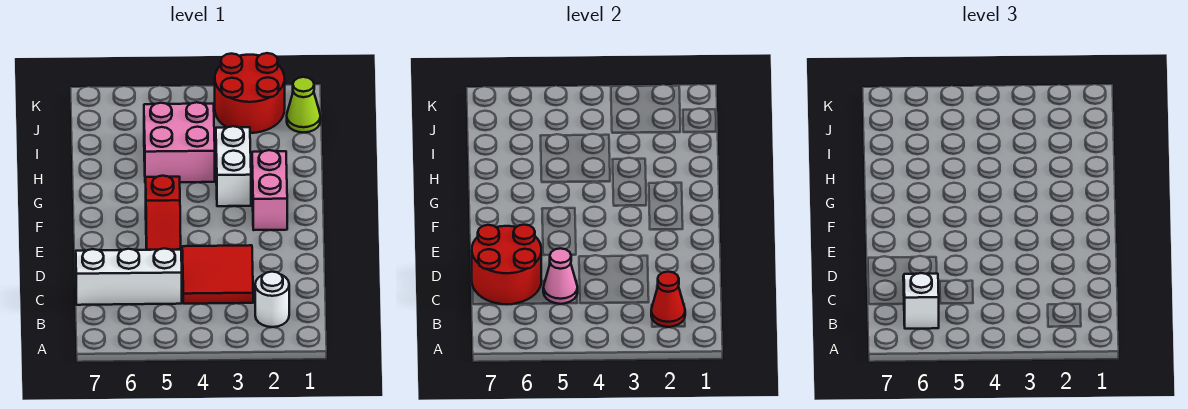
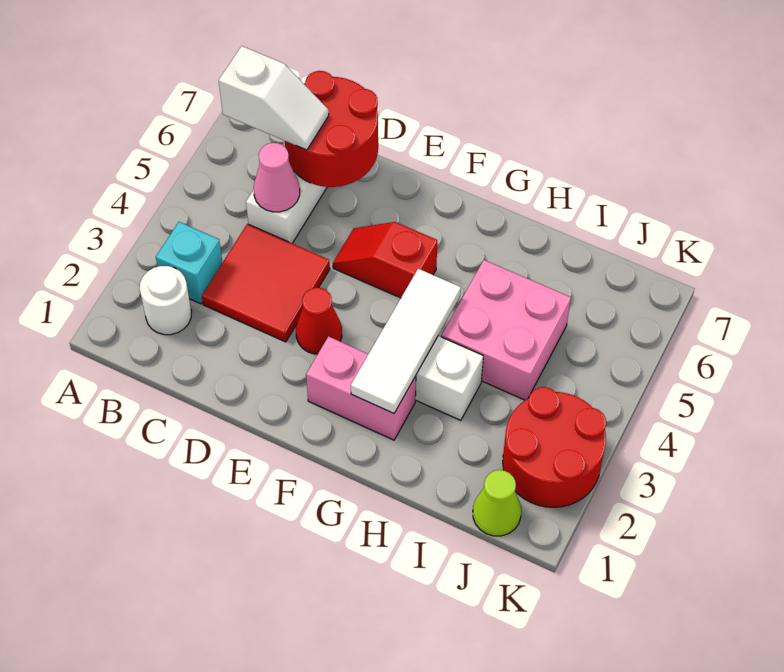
red 1x1 cone [651,272,685,327] -> red 1x1 cone moved to [296,288,342,354]
none -> cyan 1x1 brick [156,222,222,304]
none -> white 1x3 tile [351,269,461,413]

